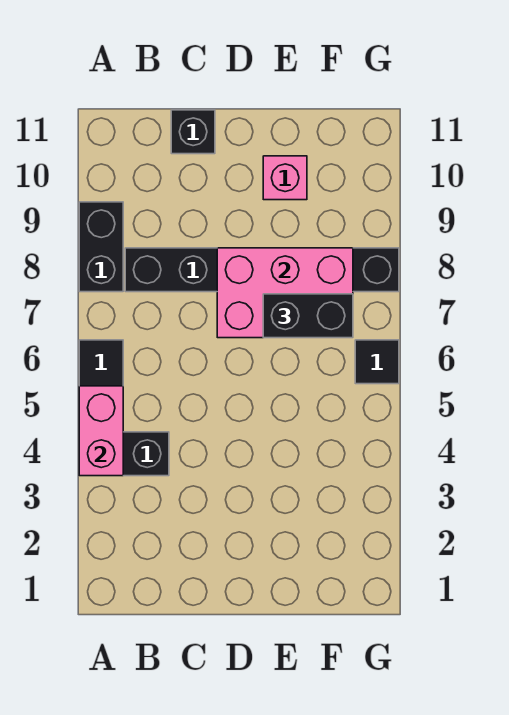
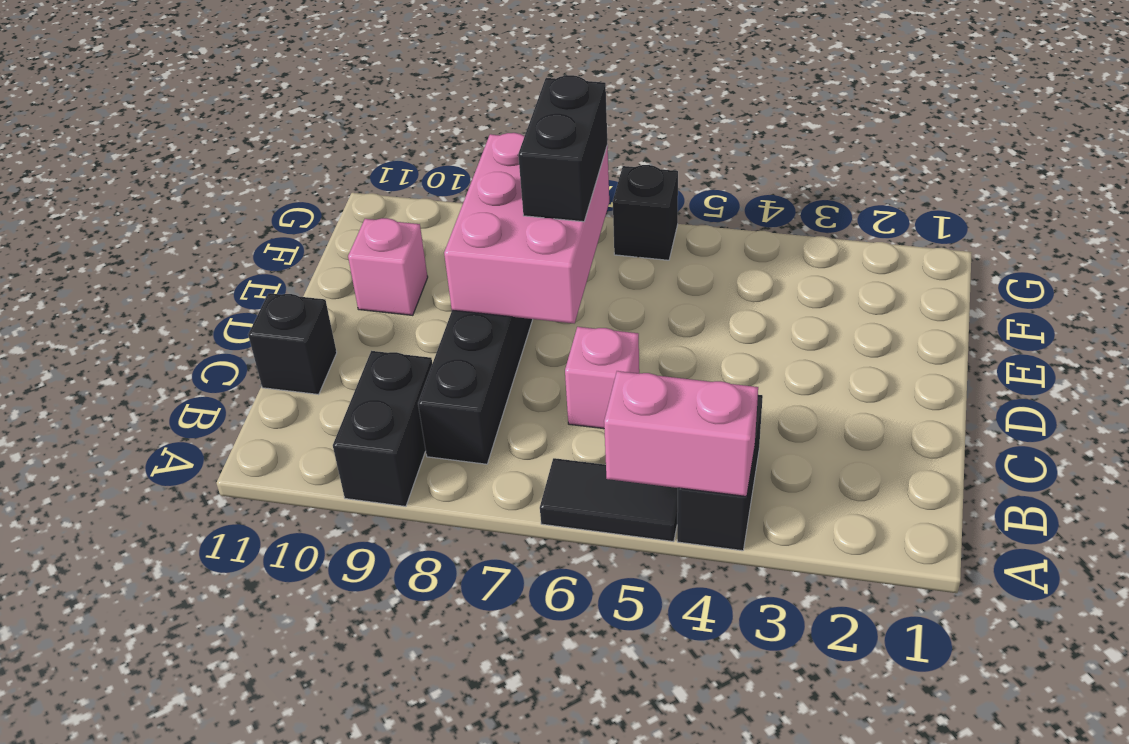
black 1x2 brick [79,202,123,292] -> black 1x2 brick turned to [333,351,432,506]
none -> pink 1x1 brick [565,327,639,429]
black 1x1 tile [355,340,399,384] -> black 1x1 brick [613,165,678,260]

